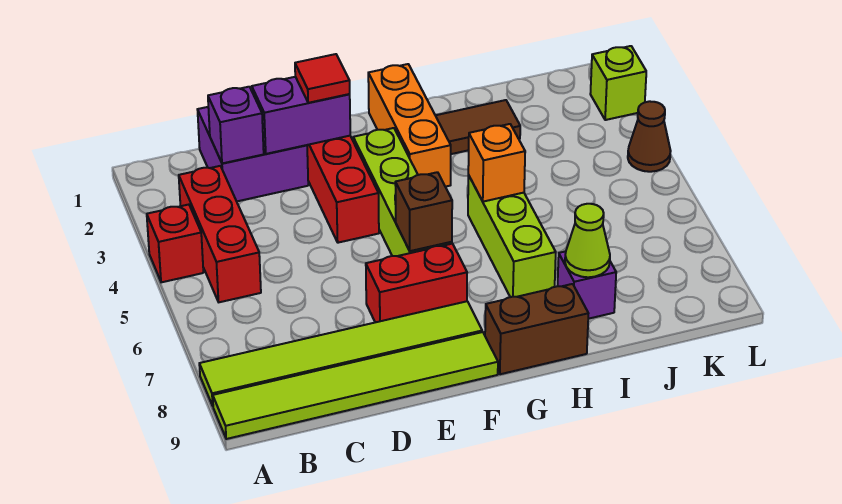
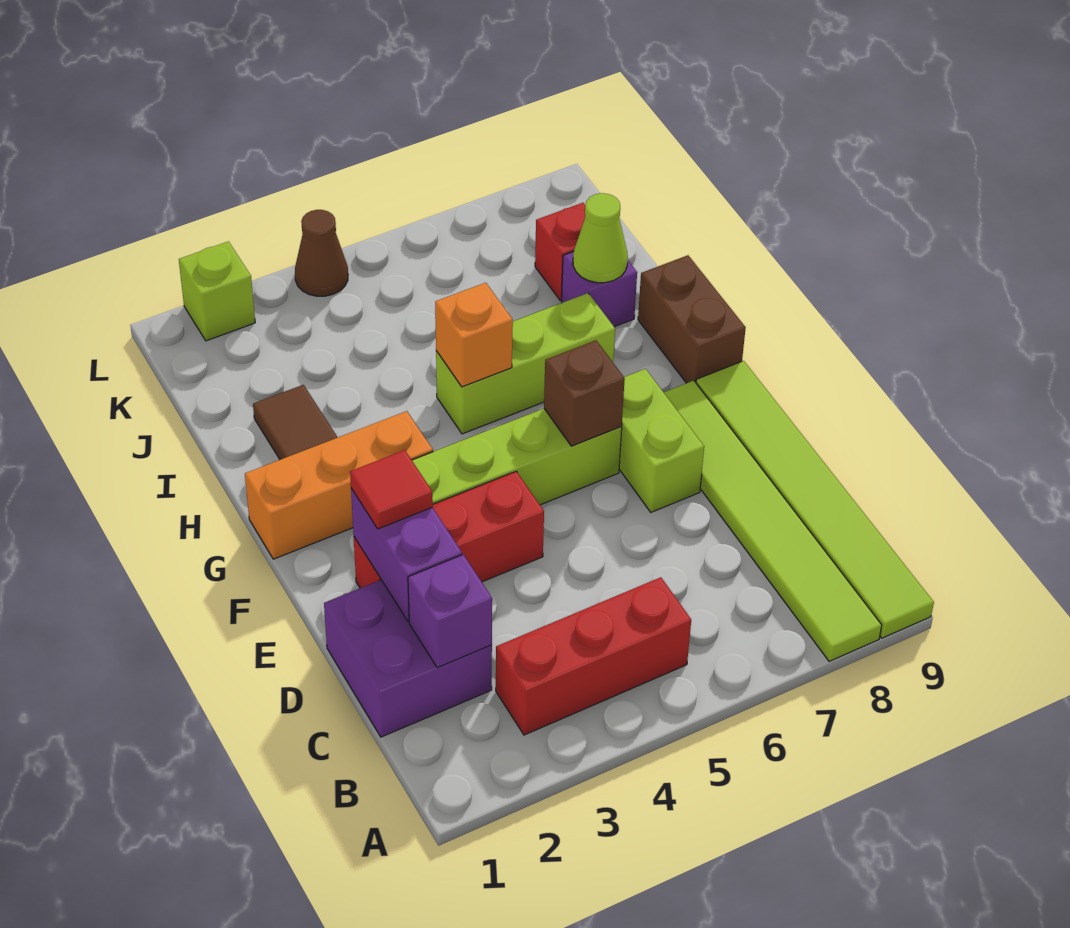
red 1x1 brick [147,205,203,282] -> red 1x1 brick moved to [535,203,585,301]
red 1x2 brick [366,244,467,322] -> lime 1x2 brick [619,369,704,512]

